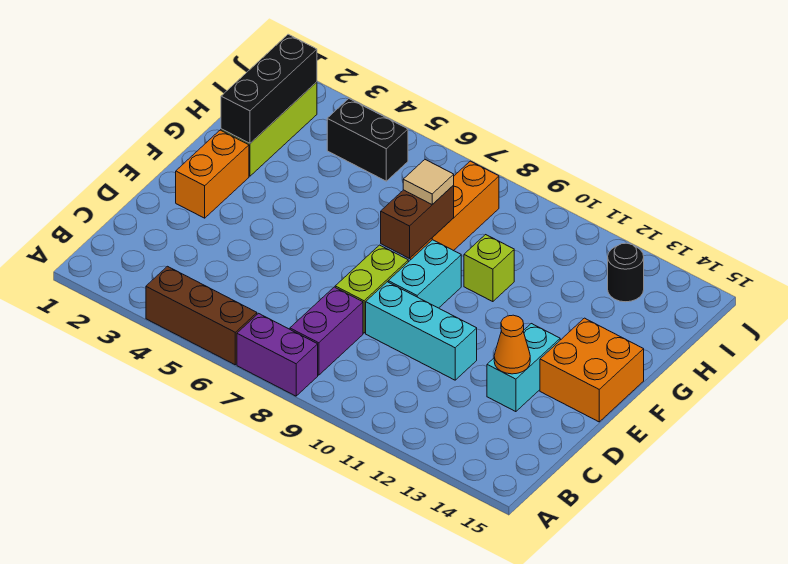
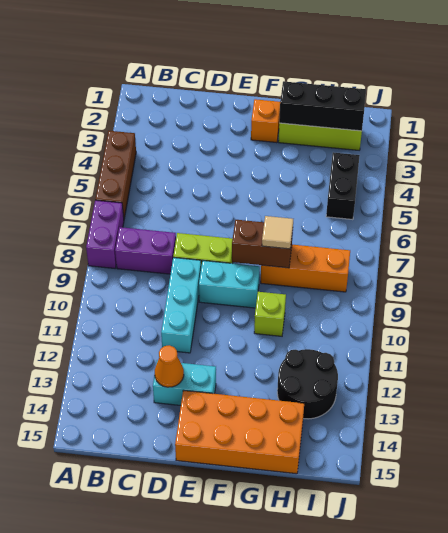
orange 1x2 brick [176,130,249,218] -> orange 1x1 brick [251,99,280,143]
orange 2x2 brick [540,318,644,422] -> orange 2x4 brick [175,390,304,474]
black 1x1 round brick [608,243,644,302] -> black 2x2 round brick [277,349,338,419]

